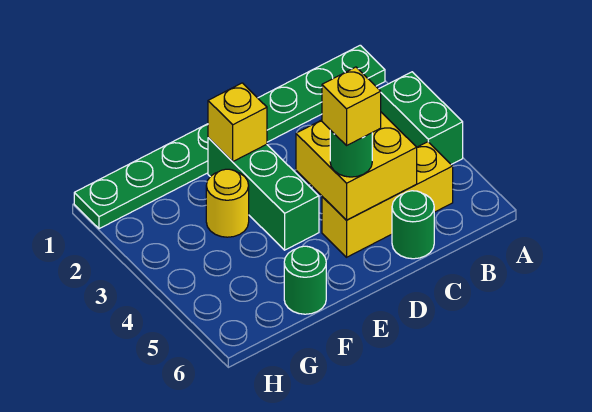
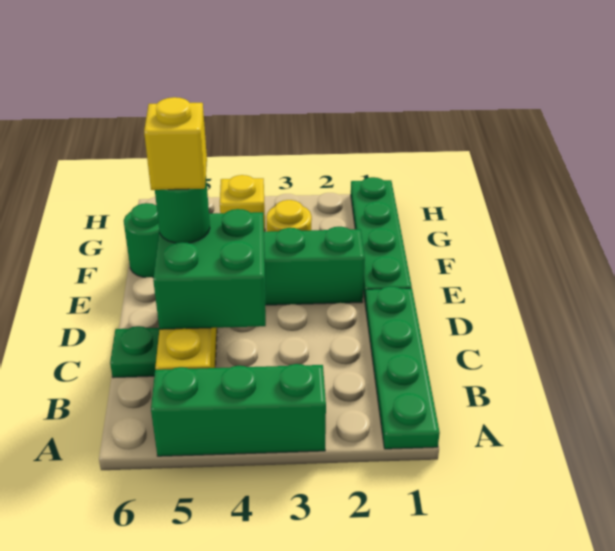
green 1x2 brick [379,72,463,164] -> green 1x3 brick [151,364,326,456]
yellow 2x2 brick [296,112,417,220] -> green 2x2 brick [153,209,266,329]
green 1x1 round brick [392,191,434,259] -> green 1x1 plate [110,326,159,378]
yellow 1x1 brick [208,83,267,162] -> yellow 1x1 brick moved to [220,175,265,232]

